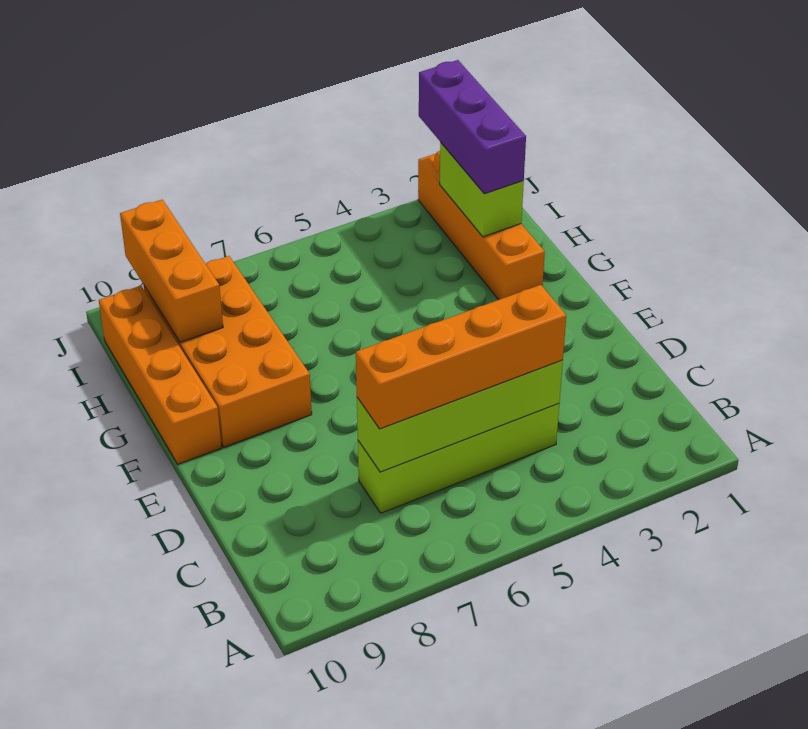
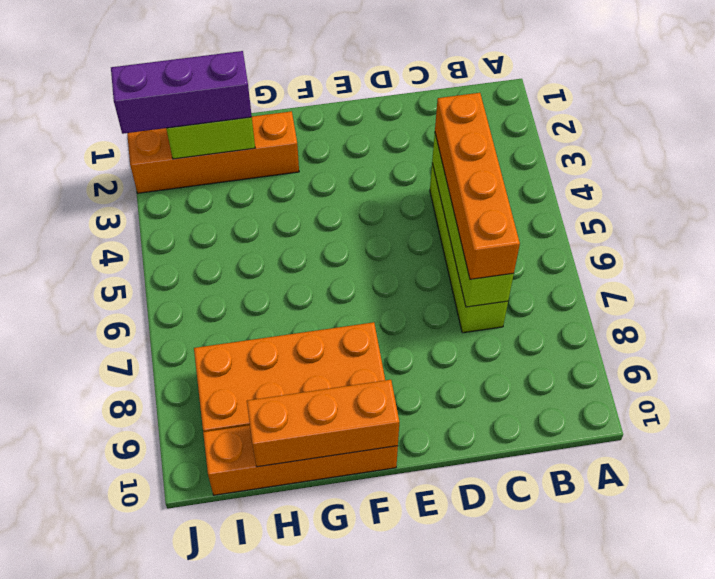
orange 1x3 brick [120,200,223,342] -> orange 1x3 brick moved to [247,380,399,467]

